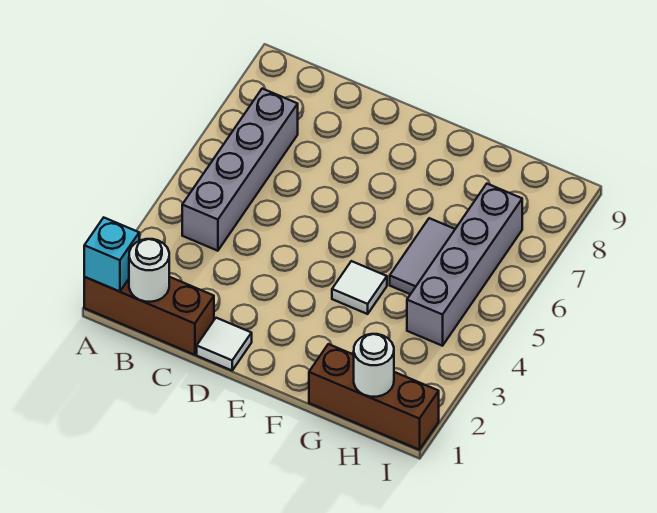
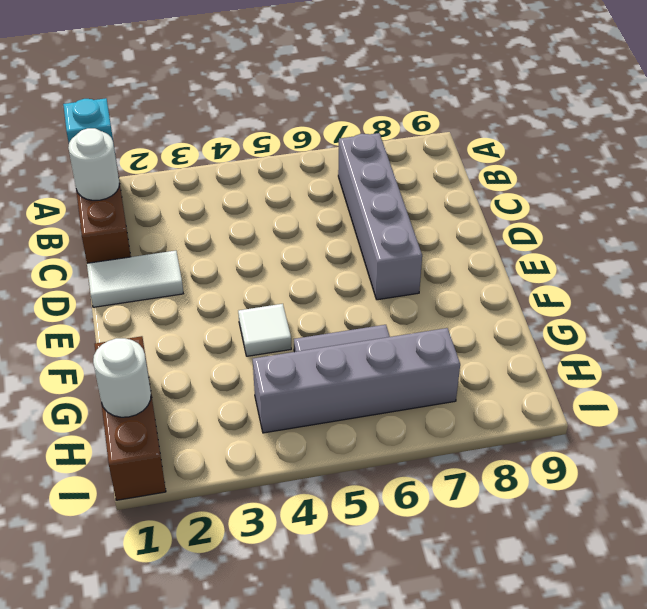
grey 1x4 brick [182,89,298,251] -> grey 1x4 brick turned to [338,133,422,300]
white 1x1 tile [197,318,252,370] -> white 1x2 tile [87,251,183,307]

